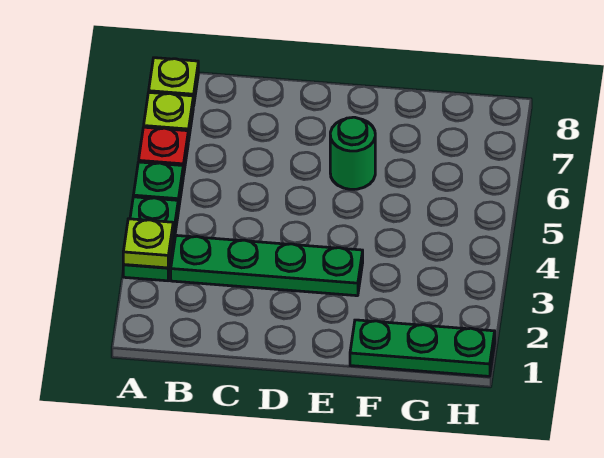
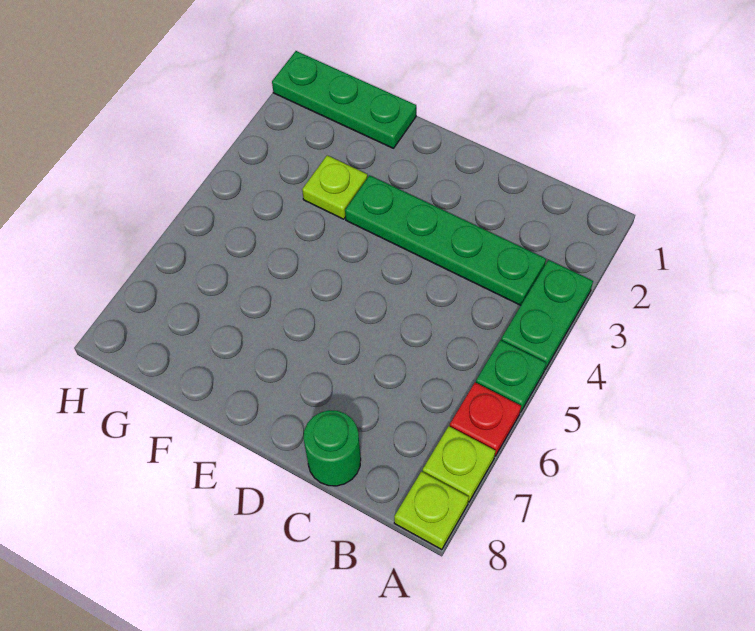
lime 1x1 plate [123,219,173,268] -> lime 1x1 plate moved to [302,155,368,219]
green 1x1 round brick [330,117,375,189] -> green 1x1 round brick moved to [303,410,361,486]

